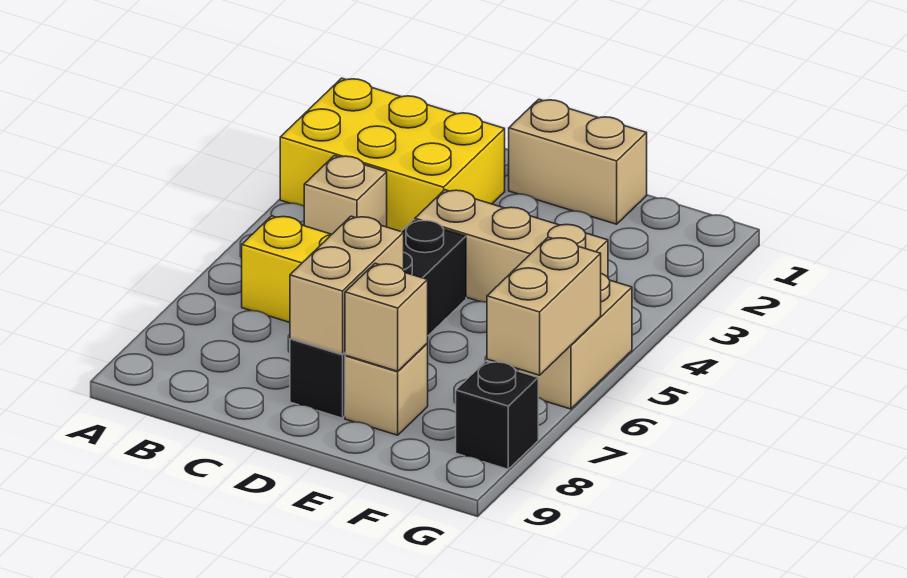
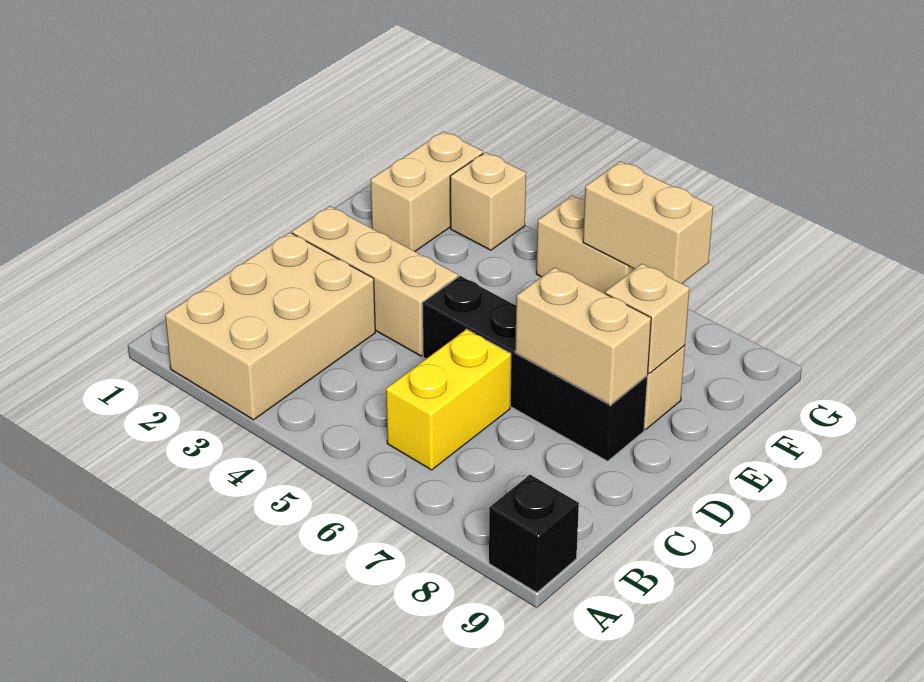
yellow 2x3 brick [280,78,505,231] -> tan 2x3 brick [165,232,375,420]
tan 1x1 brick [304,156,387,234] -> tan 1x1 brick moved to [450,152,526,250]
tan 1x2 brick [509,99,647,224] -> tan 1x2 brick moved to [370,131,483,251]
tan 1x3 brick [415,190,608,302] -> tan 1x3 brick turned to [292,206,458,356]
black 1x1 brick [456,361,538,469] -> black 1x1 brick moved to [489,475,579,593]

